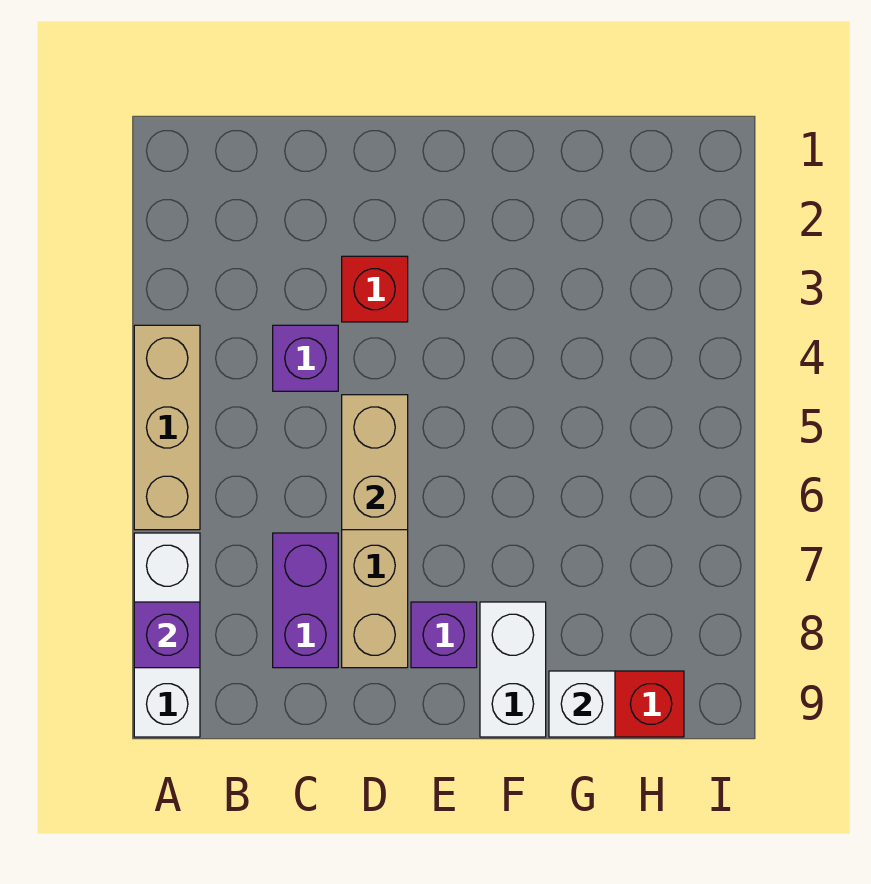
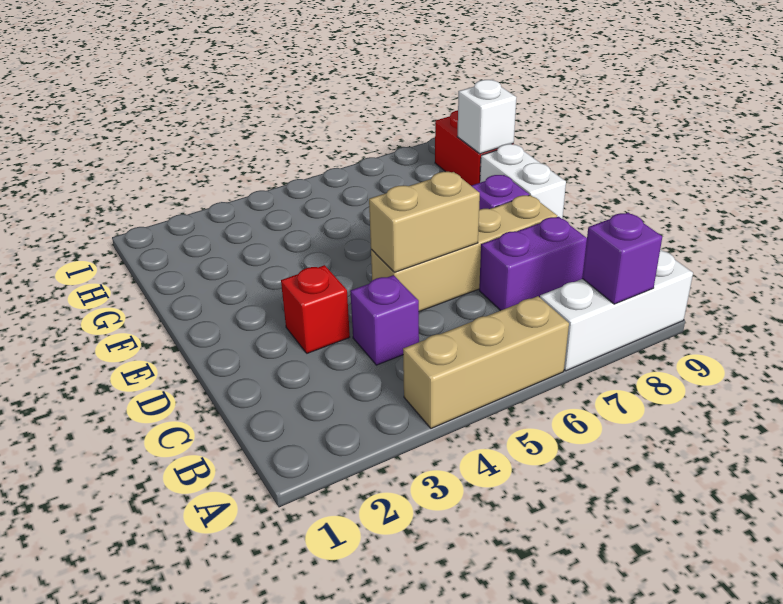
white 1x2 brick [480,602,546,737] -> white 1x2 brick turned to [480,144,566,219]

